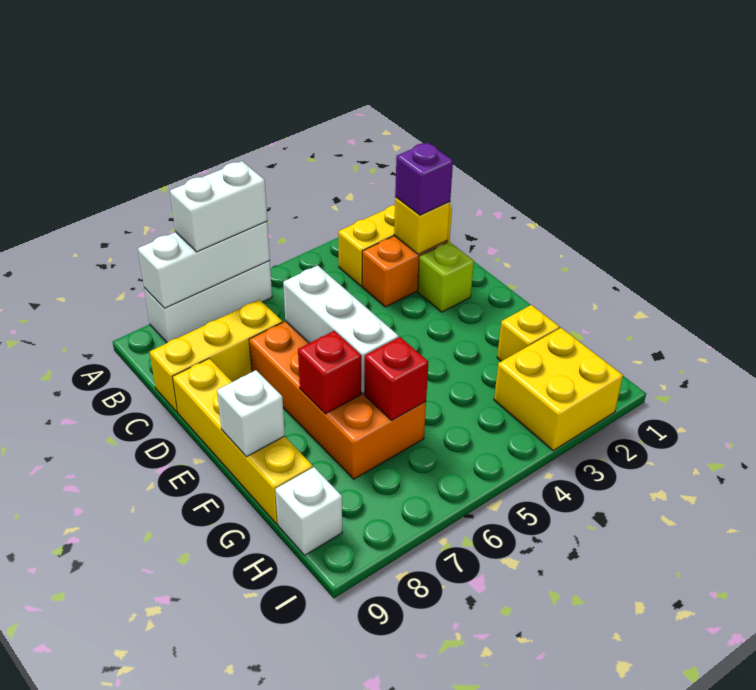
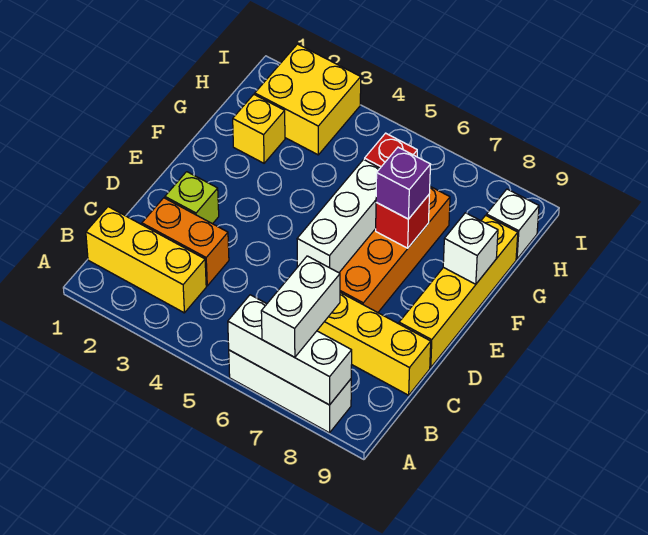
white 1x2 brick [170,161,267,252] -> white 1x2 brick turned to [261,256,340,357]
yellow 1x1 brick [394,197,450,255] -> none
purple 1x1 brick [395,142,453,215] -> purple 1x1 brick moved to [376,147,431,219]

